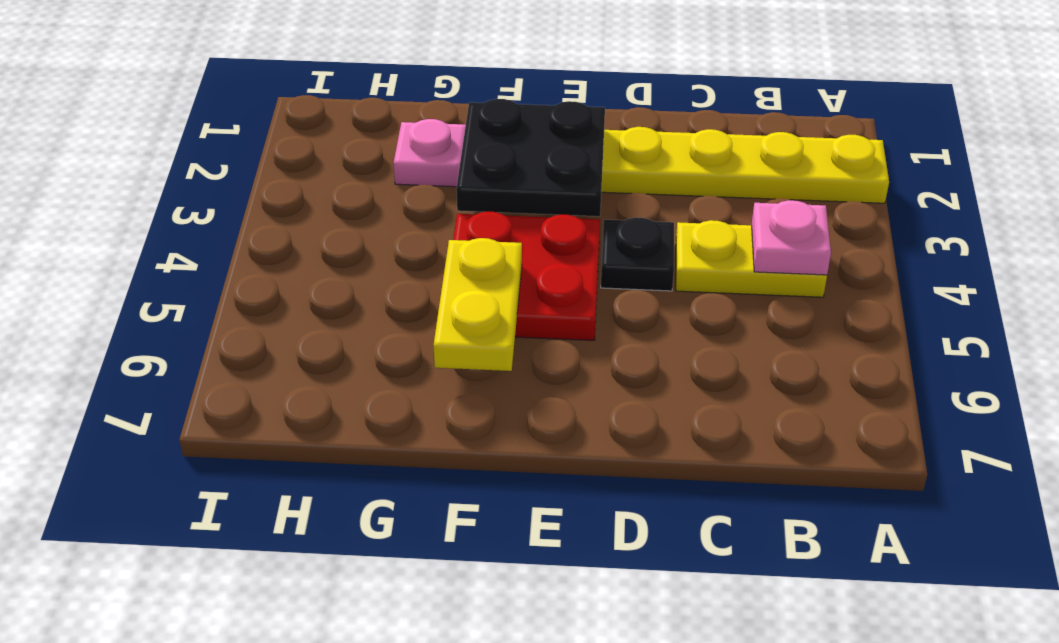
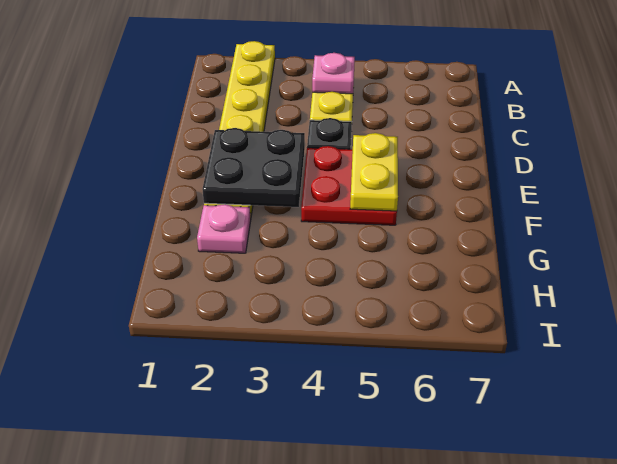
yellow 1x2 plate [433,238,522,371] -> yellow 1x2 plate turned to [350,133,398,211]

